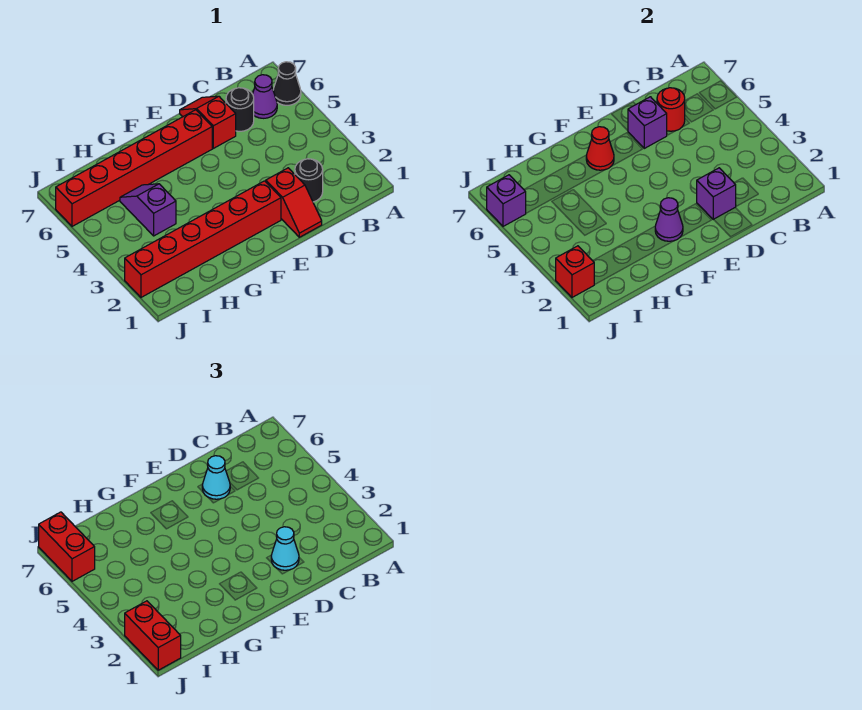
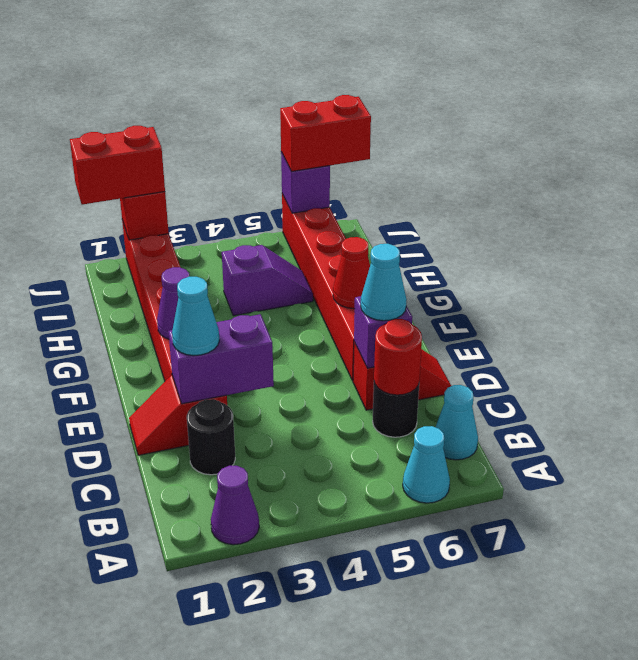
black 1x1 cone [273,62,301,105] -> cyan 1x1 cone [403,426,450,503]
purple 1x1 cone [253,75,277,118] -> purple 1x1 cone moved to [211,466,259,545]
none -> cyan 1x1 cone [436,385,478,460]
purple 1x1 brick [697,168,736,220] -> purple 1x2 brick [168,314,274,404]

